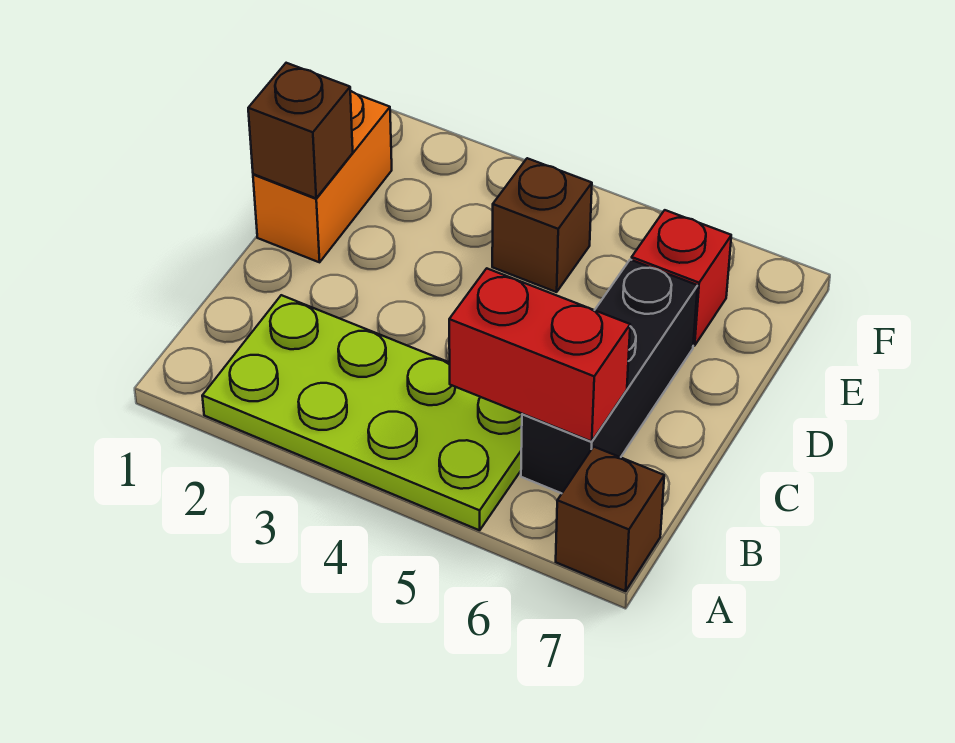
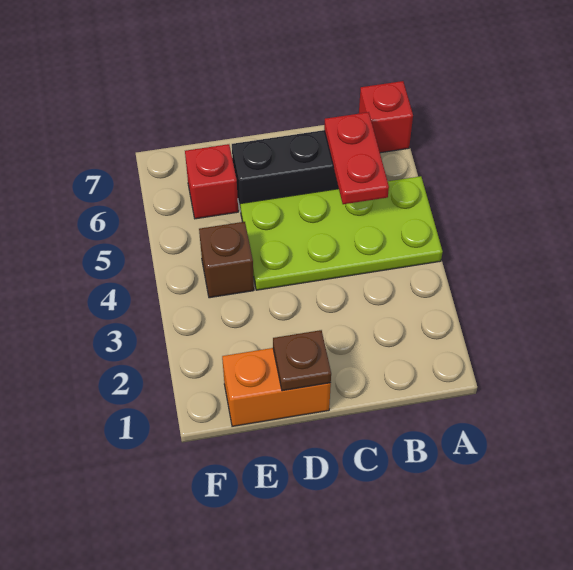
lime 2x4 plate [202,295,522,530] -> lime 2x4 plate turned to [240,176,443,290]
brown 1x1 brick [556,447,664,591] -> red 1x1 brick [359,81,413,153]
red 1x2 brick [449,268,630,442] -> red 1x2 plate [324,112,389,204]
brown 1x1 brick [248,63,353,198] -> brown 1x1 plate [273,330,331,391]

